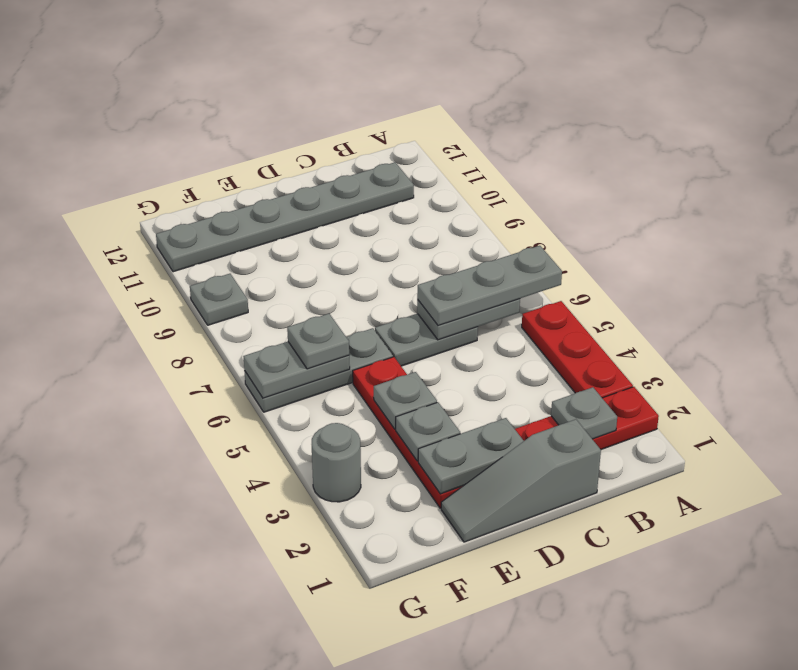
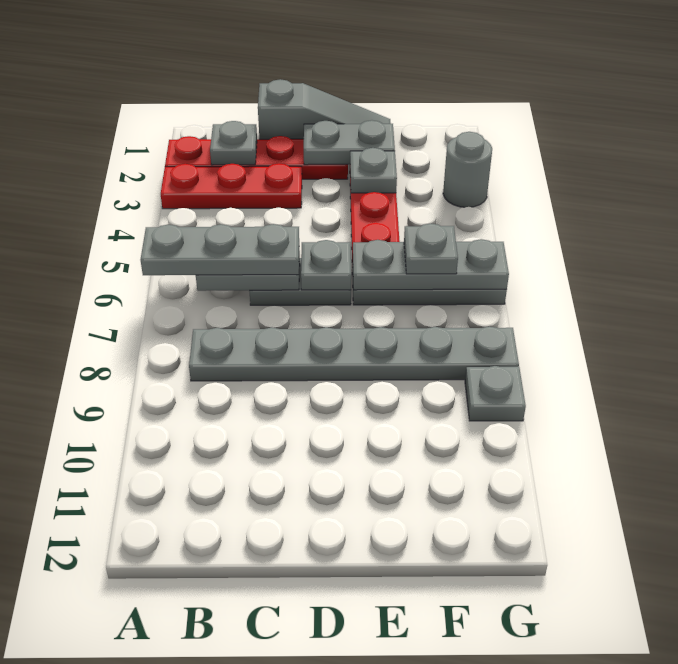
red 1x3 plate [522,301,633,398] -> red 1x3 plate turned to [161,163,302,209]
grey 1x6 plate [156,162,414,272] -> grey 1x6 plate moved to [189,326,519,381]
grey 1x1 plate [374,372,437,429] -> grey 1x1 plate moved to [301,240,351,290]
grey 1x2 plate [244,342,350,398] -> grey 1x3 plate [353,239,509,290]

